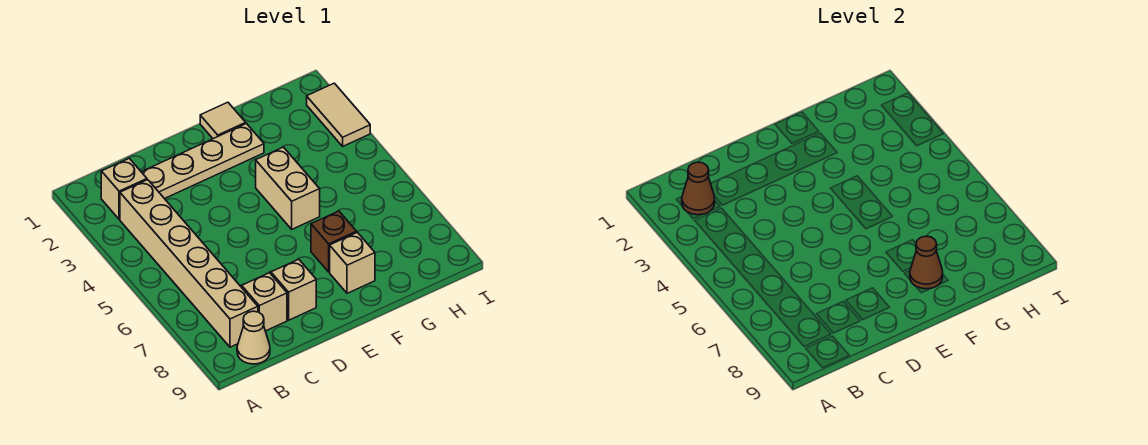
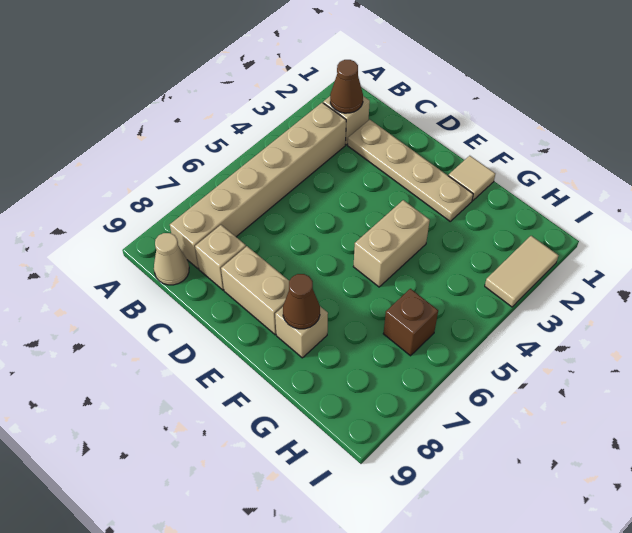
tan 1x1 brick [271,259,316,320] -> tan 1x2 brick [221,246,289,335]
brown 1x1 brick [311,211,357,272] -> brown 1x1 brick moved to [383,289,438,356]

